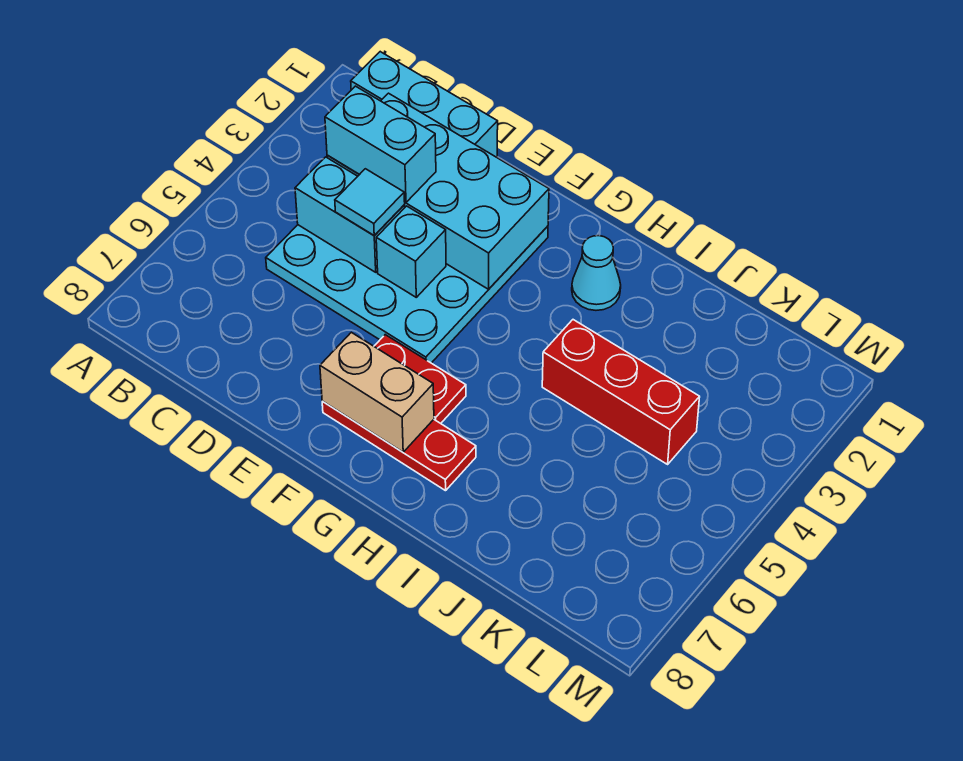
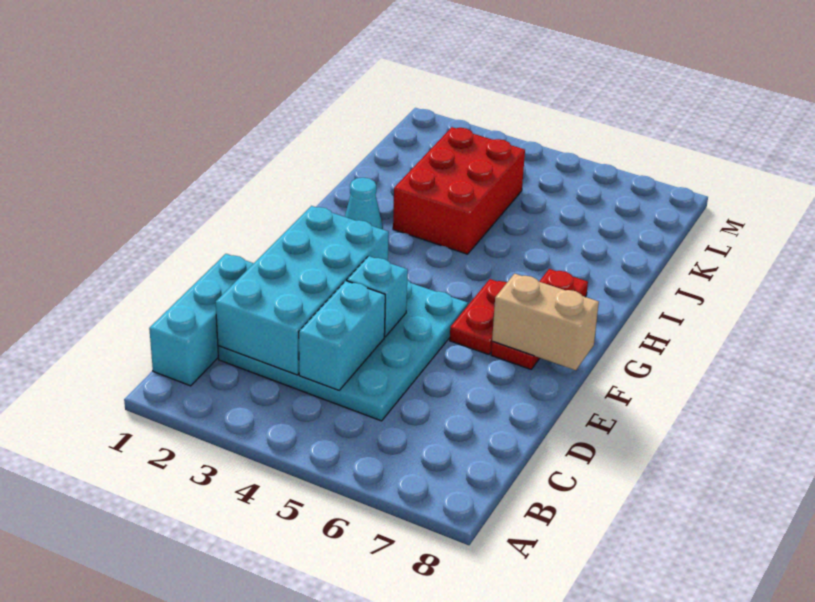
cyan 1x2 brick [325,86,436,203] -> none
cyan 1x1 tile [335,169,405,236] -> none
tan 1x2 brick [320,332,434,452] -> tan 1x2 brick turned to [492,274,599,370]
red 1x3 brick [542,320,700,464] -> red 2x3 brick [393,127,525,254]

